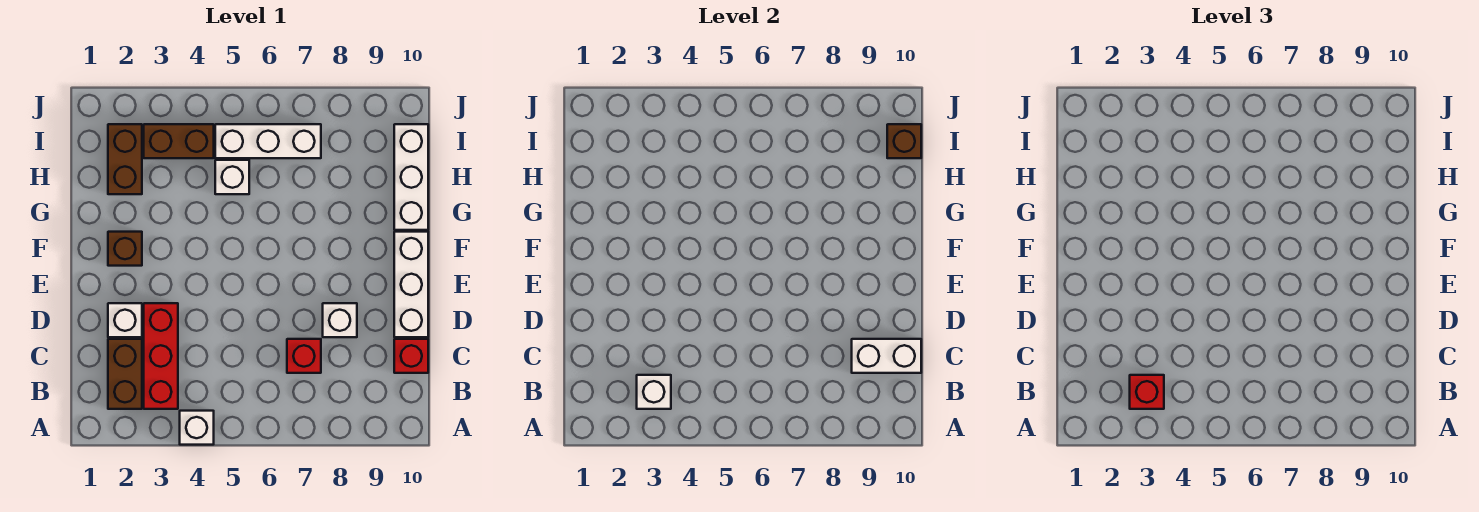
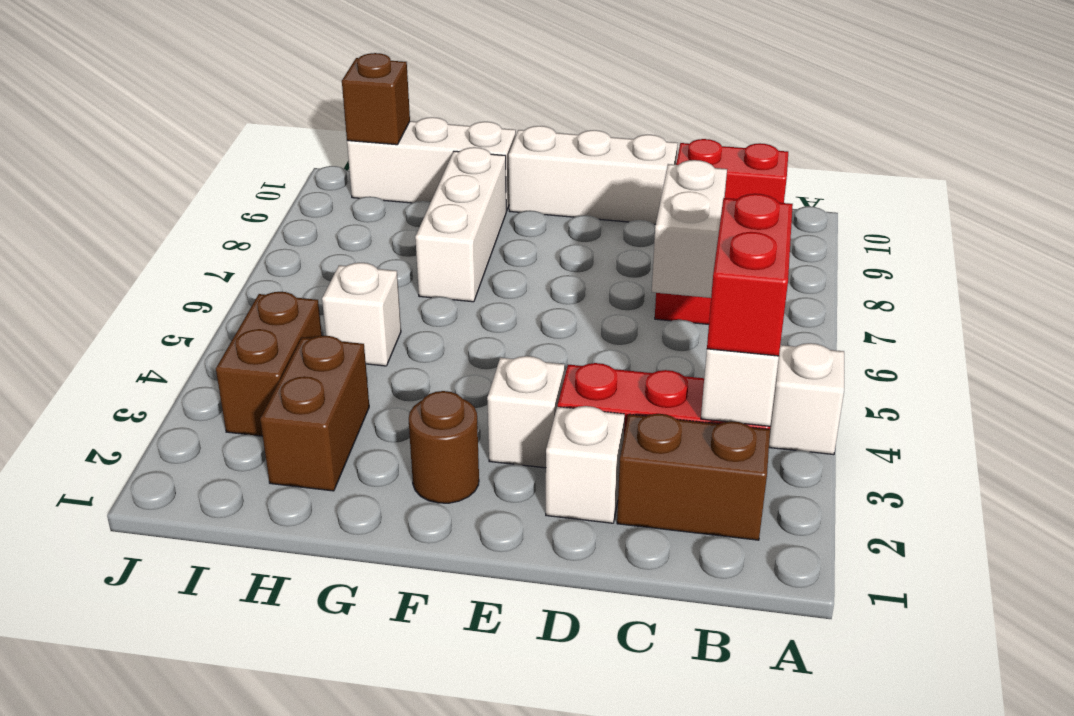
red 1x1 brick [1130,375,1164,409] -> red 1x2 brick [707,194,793,356]
white 1x2 brick [852,339,921,373] -> white 1x2 brick moved to [652,160,727,298]
red 1x1 brick [394,339,428,373] -> red 1x2 brick [676,139,788,203]
white 1x1 brick [323,303,357,337] -> white 1x1 brick moved to [487,356,565,468]
brown 1x1 brick [108,232,142,266] -> brown 1x1 round brick [409,391,479,503]
brown 1x2 brick [108,124,142,194] -> brown 1x2 brick turned to [260,336,369,491]
white 1x3 brick [215,124,321,158] -> white 1x3 brick moved to [415,147,506,302]

